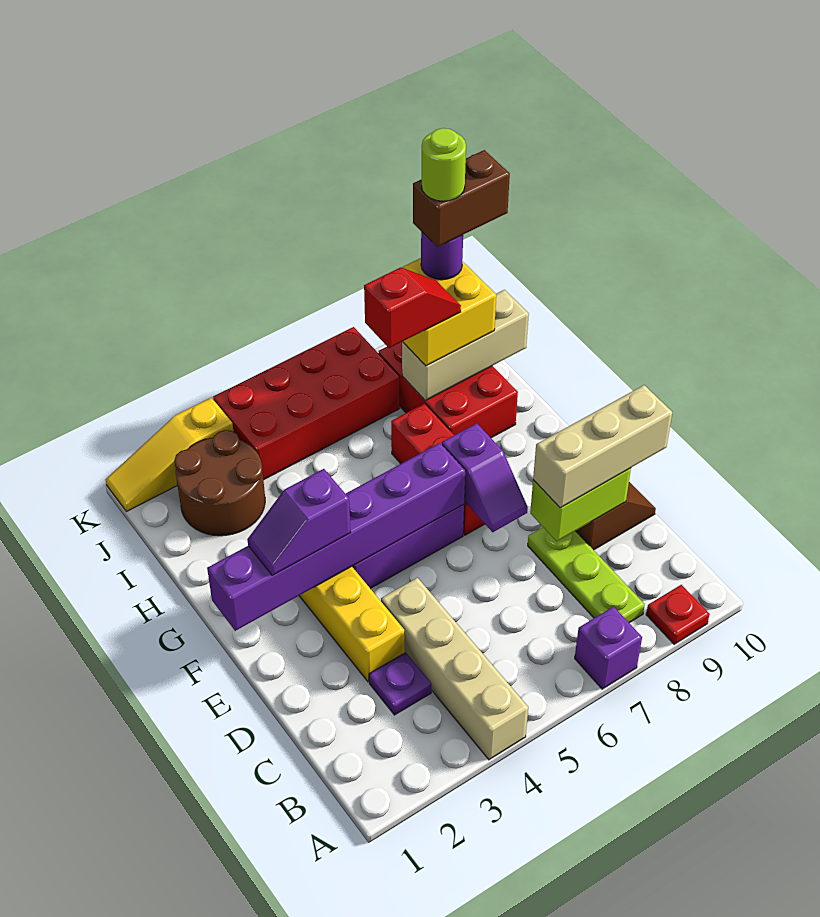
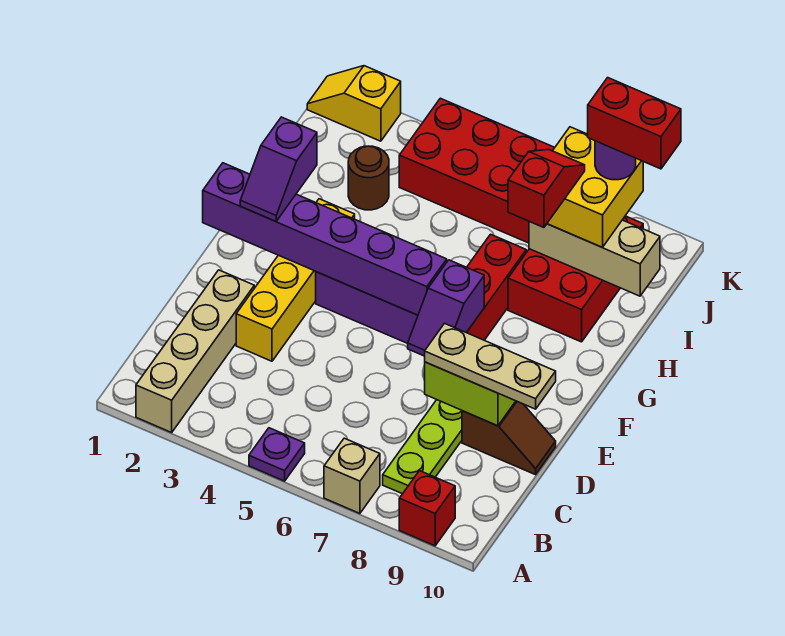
tan 1x4 brick [381,578,528,760] -> tan 1x4 brick moved to [136,270,254,433]
purple 1x1 brick [575,607,642,689] -> tan 1x1 brick [324,438,380,513]
red 1x1 plate [646,585,710,644] -> red 1x1 brick [399,471,455,546]
purple 1x1 plate [369,653,431,715] -> purple 1x1 plate moved to [249,428,305,481]
tan 1x3 brick [533,385,672,508] -> tan 1x3 plate [425,323,556,409]
purple 1x2 slope [247,469,351,576] -> purple 1x2 slope turned to [240,117,317,221]
brown 2x2 round brick [174,430,265,536] -> brown 1x1 round brick [348,146,389,210]
red 1x2 slope [364,267,461,348] -> red 1x2 slope turned to [508,150,585,228]
brown 1x2 brick [413,150,510,247] -> red 1x2 brick [588,78,681,169]
lime 1x1 round brick [422,128,466,201] -> none
yellow 1x3 slope [106,398,233,512] -> yellow 1x2 slope [307,66,401,141]

